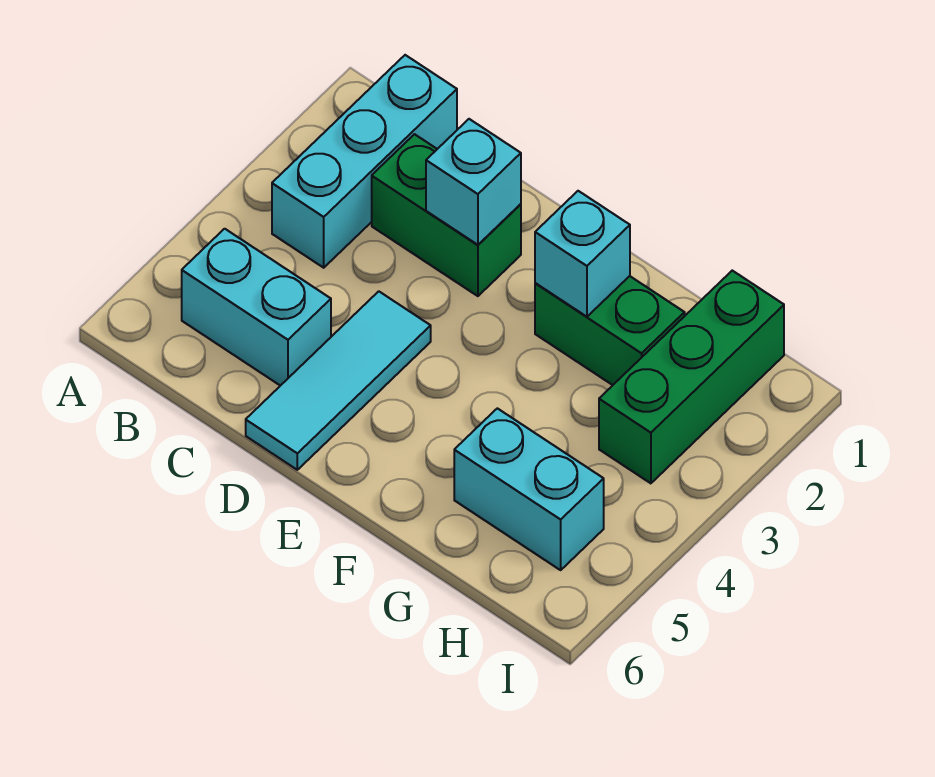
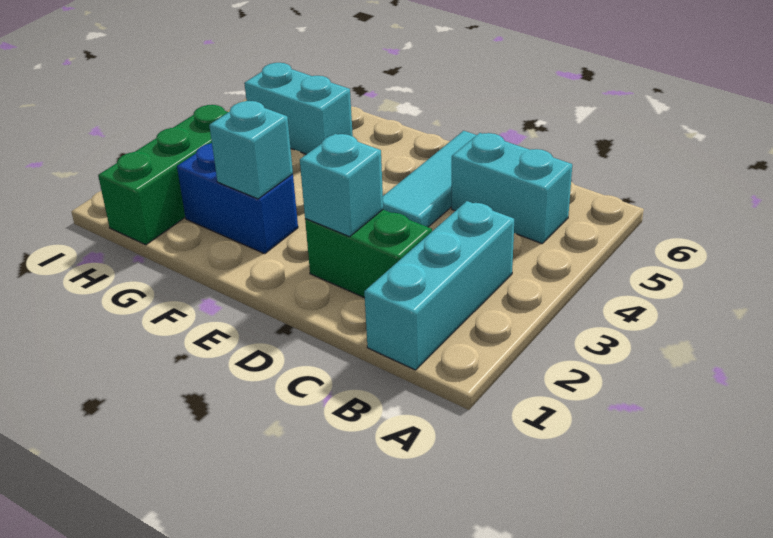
green 1x2 brick [535,276,685,385] -> blue 1x2 brick [177,143,298,254]

